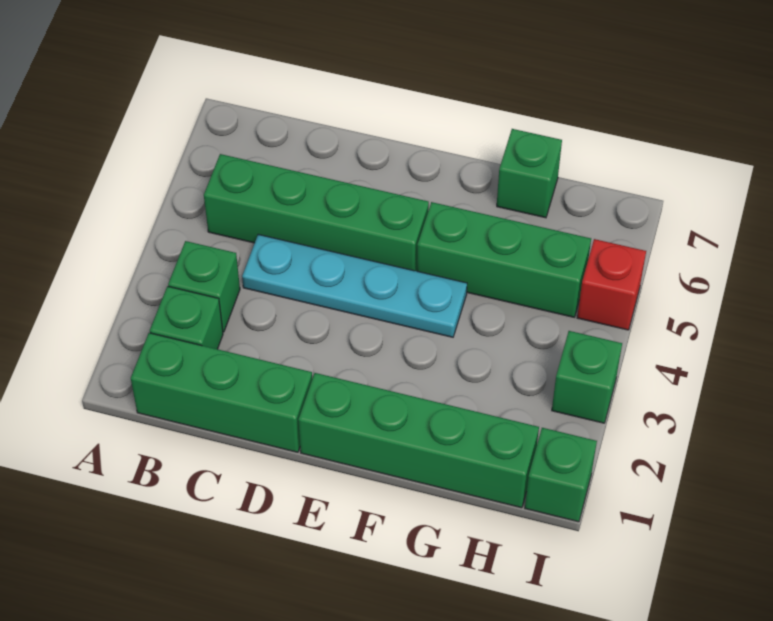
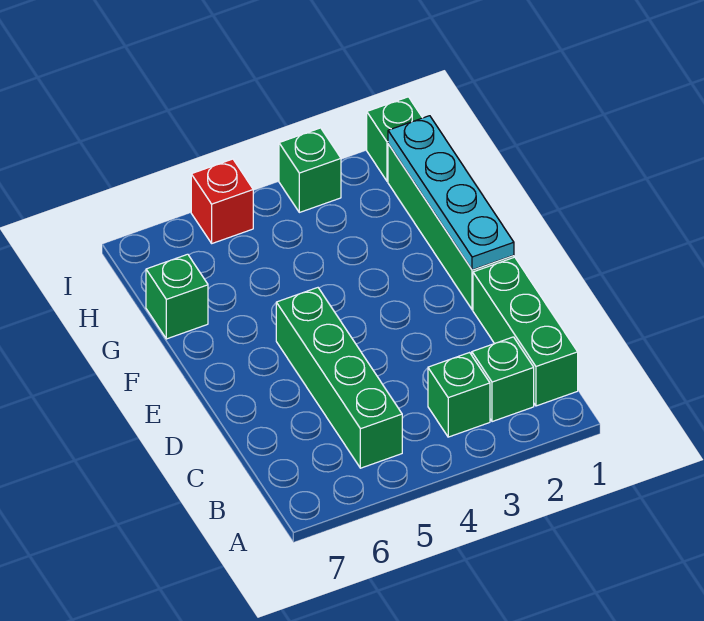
cyan 1x4 plate [242,234,467,337] -> cyan 1x4 plate moved to [388,116,514,270]
green 1x3 brick [417,202,591,317] -> none

